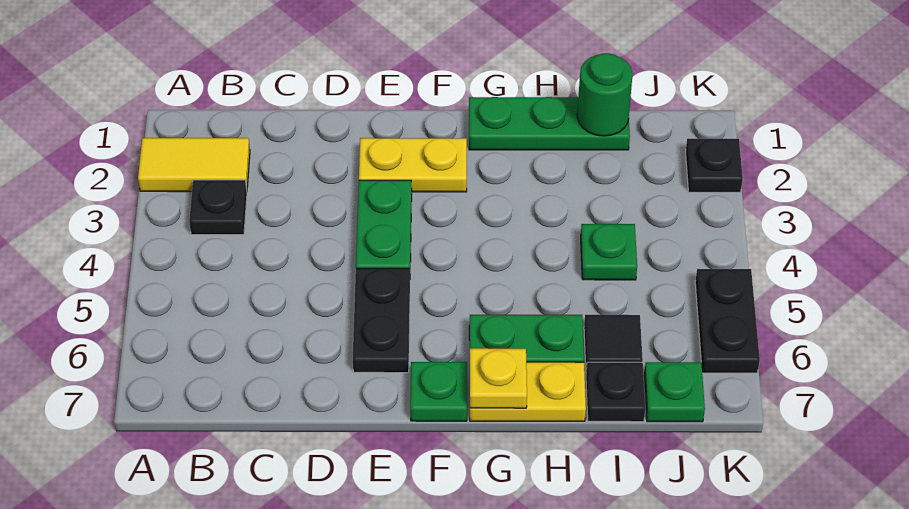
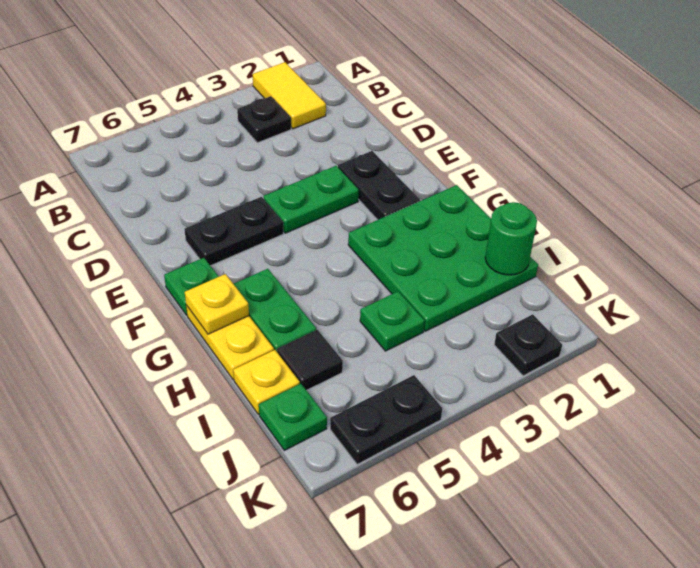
yellow 1x2 plate [359,138,467,192] -> black 1x2 plate [338,151,420,220]
green 1x3 plate [469,97,630,150] -> green 3x3 plate [348,185,538,331]
black 1x1 plate [586,362,645,422] -> yellow 1x1 plate [233,350,300,414]

